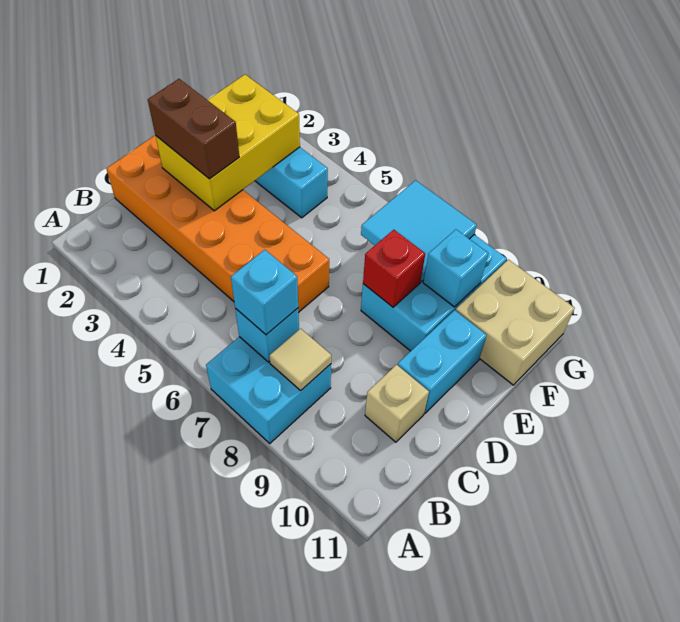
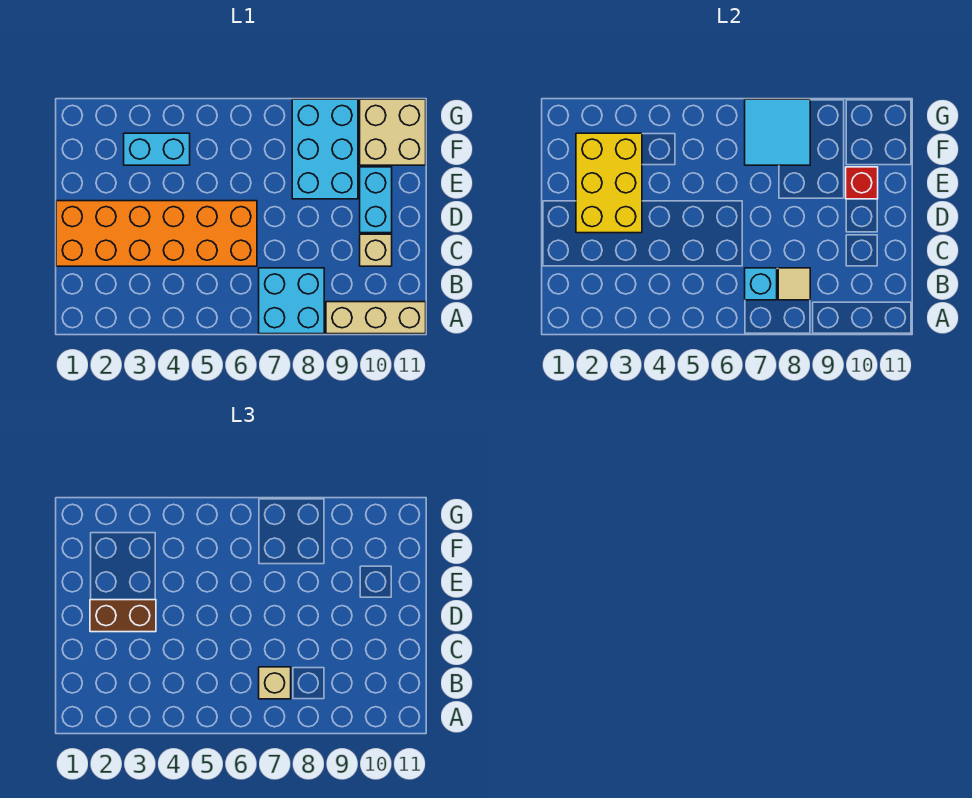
none -> tan 1x3 brick [326,302,426,334]
cyan 1x1 brick [231,250,298,335] -> tan 1x1 brick [259,667,291,699]
red 1x1 brick [363,230,425,307] -> red 1x1 brick moved to [846,167,878,199]
cyan 1x1 brick [423,230,488,307] -> none

